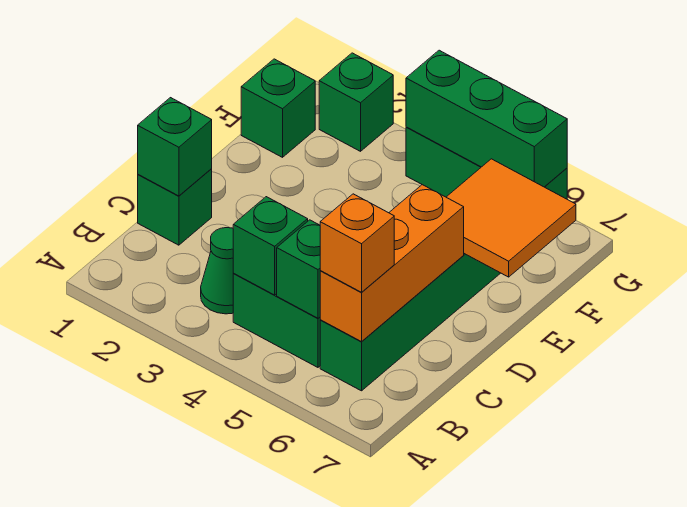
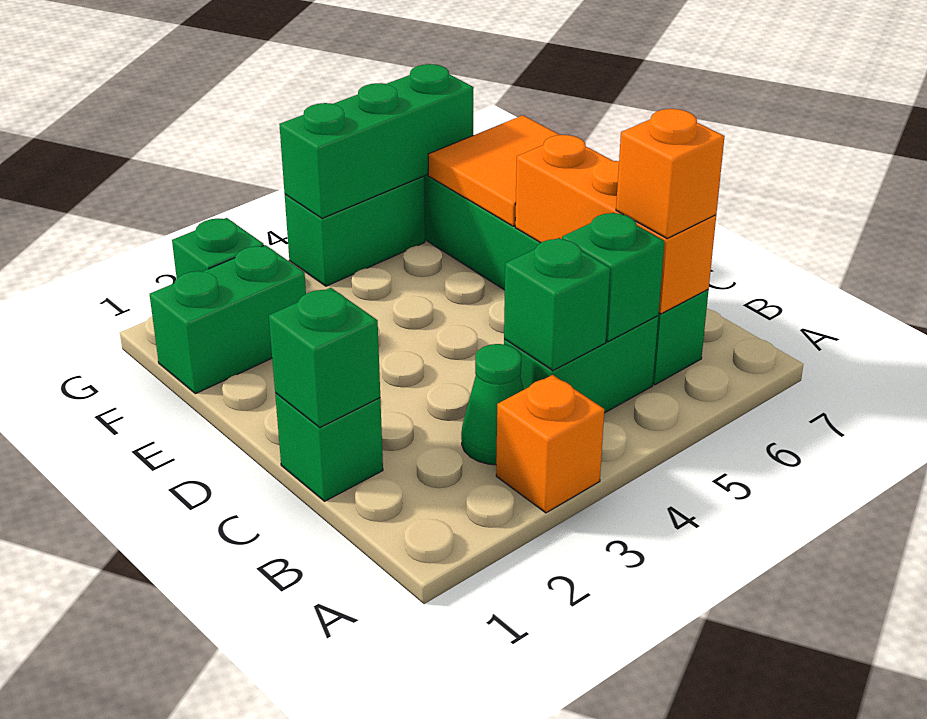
none -> orange 1x1 brick [496,375,604,513]
green 1x1 brick [241,59,315,157] -> green 1x2 brick [150,245,306,394]

